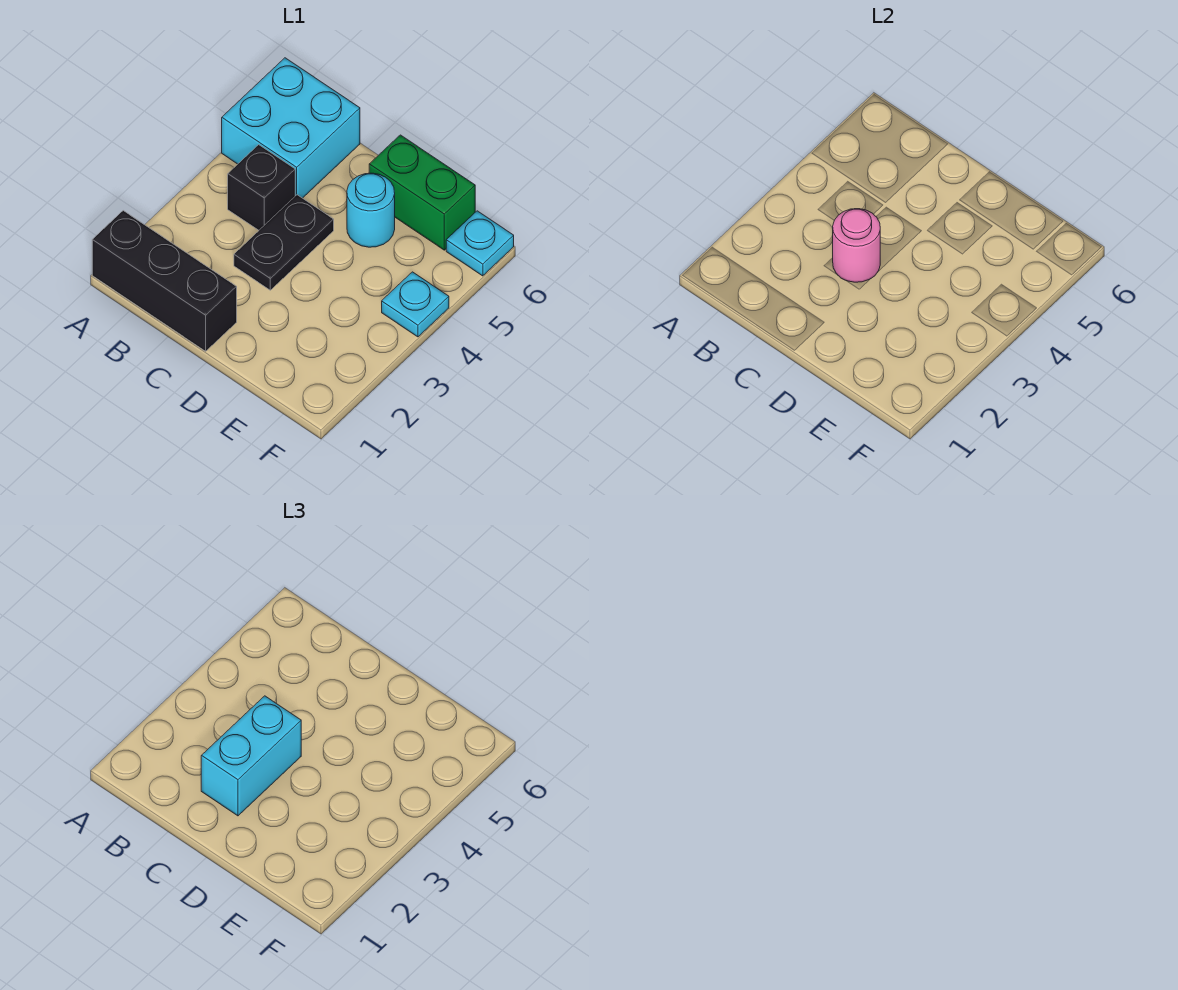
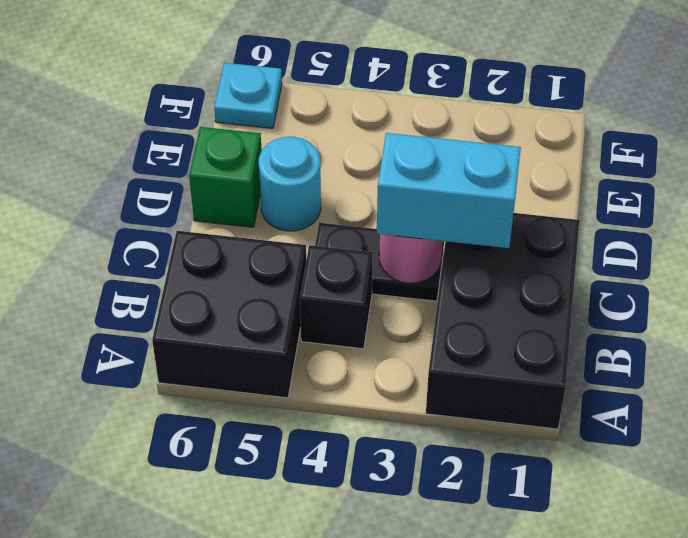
black 1x3 brick [92,211,237,351] -> black 2x3 brick [426,213,579,429]
cyan 2x2 brick [222,58,360,198] -> black 2x2 brick [152,231,306,398]
green 1x2 brick [369,135,475,250] -> green 1x1 brick [189,127,262,227]
cyan 1x1 plate [382,272,449,337] -> none

